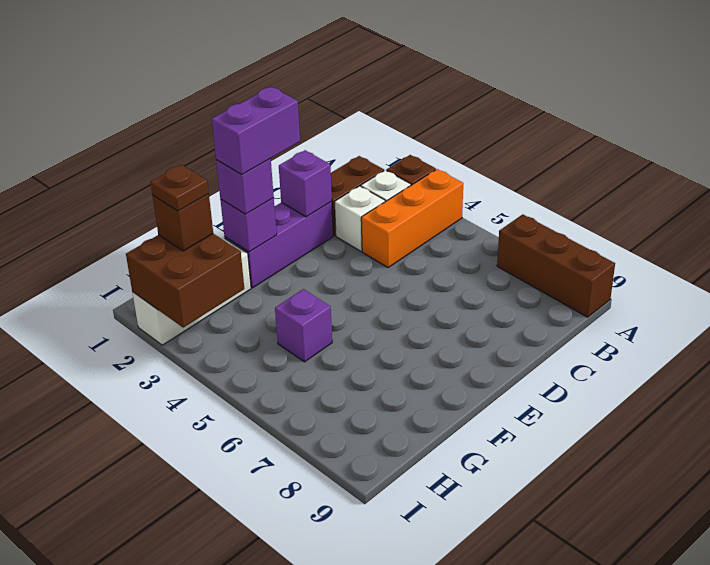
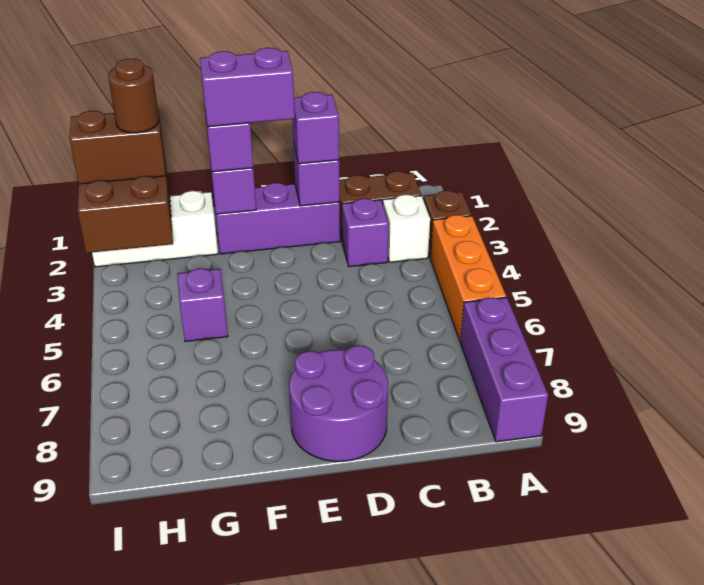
orange 1x3 brick [361,169,463,268] -> orange 1x3 brick turned to [430,215,506,340]
brown 1x3 brick [497,214,615,317] -> purple 1x3 brick [460,297,548,442]
white 1x1 brick [335,186,385,251] -> purple 1x1 brick [342,199,389,267]
none -> purple 1x1 brick [292,92,339,164]
none -> purple 2x2 round brick [289,345,388,461]
brown 1x1 brick [153,194,213,251] -> brown 1x2 brick [70,110,166,184]
brown 1x1 plate [151,165,209,211] -> brown 1x1 round brick [108,59,159,133]

